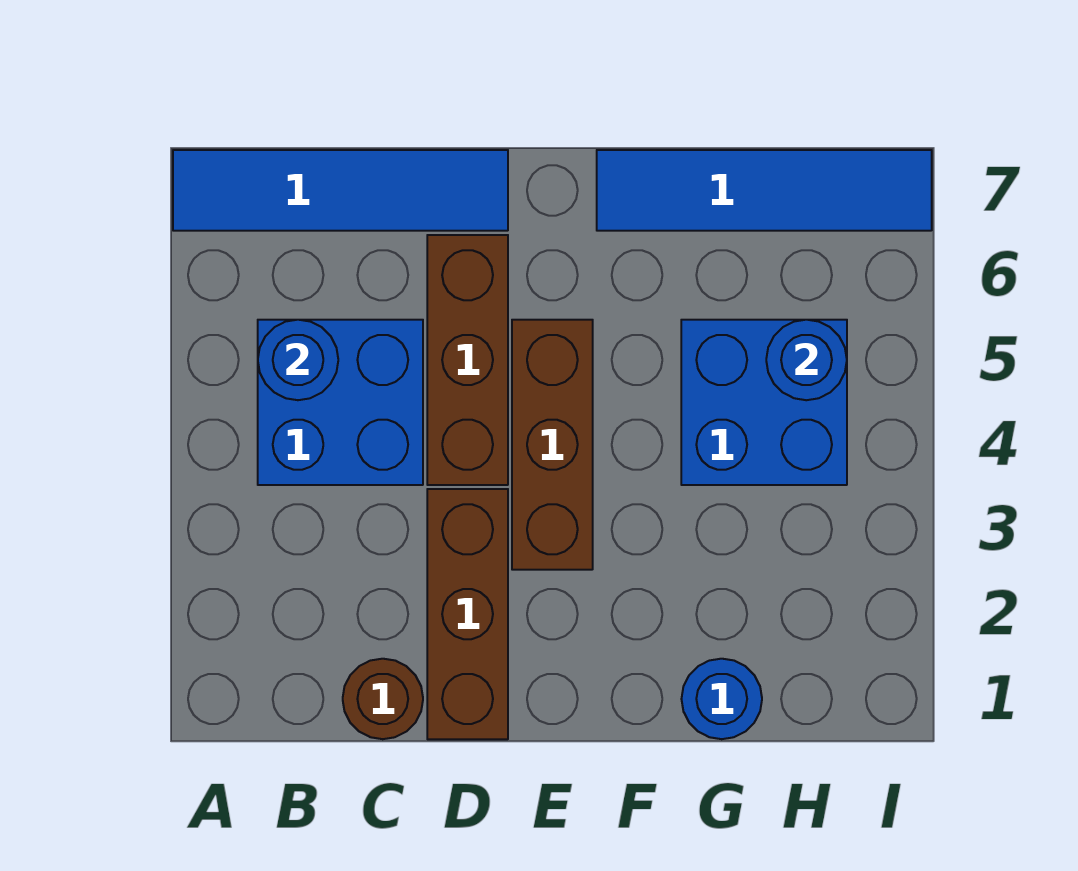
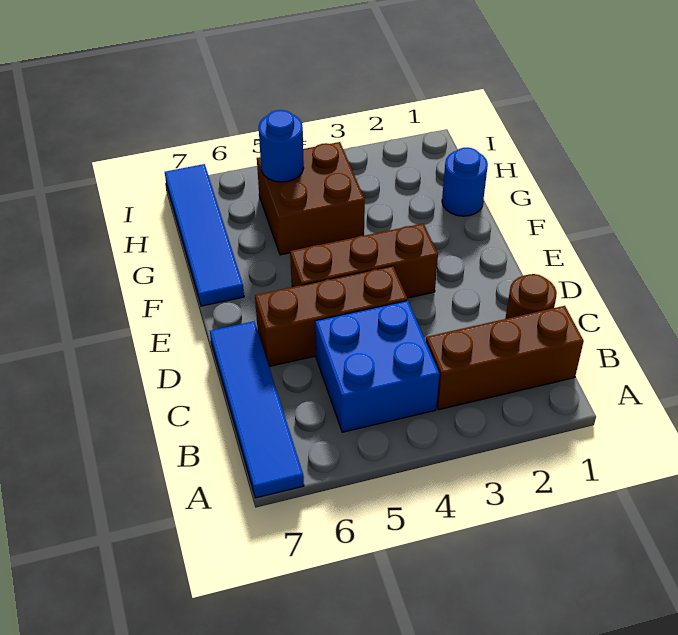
blue 1x1 round brick [258,320,338,400] -> none
brown 1x3 brick [427,489,508,739] -> brown 1x3 brick moved to [426,306,584,410]
blue 2x2 brick [681,320,847,485] -> brown 2x2 brick [257,142,365,255]

